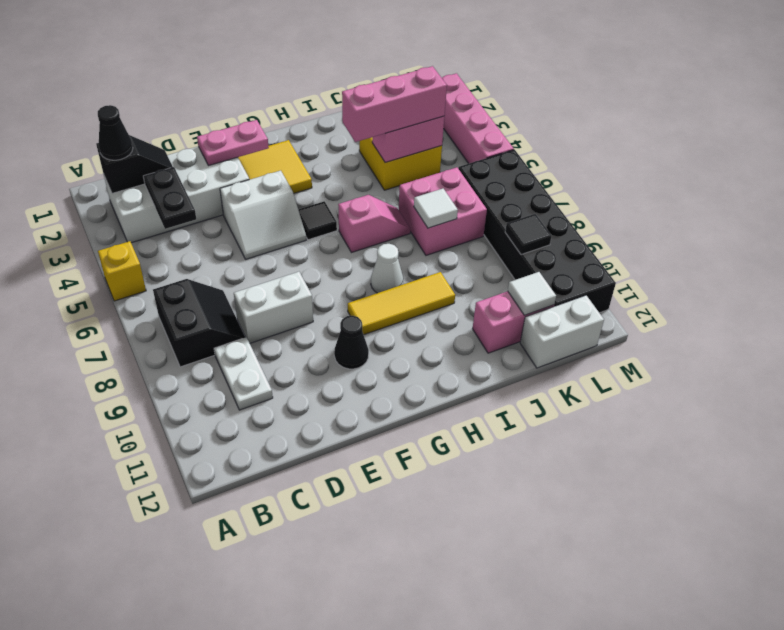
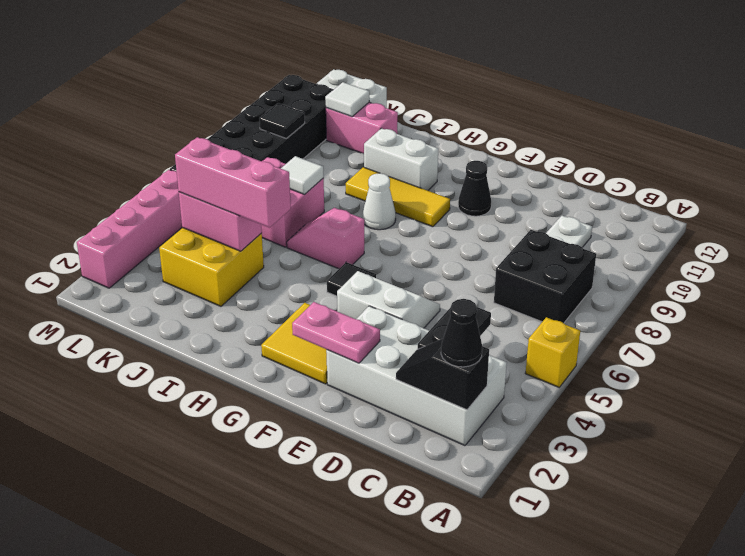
black 2x2 slope [153,279,245,367] -> black 2x2 brick [494,230,596,323]
white 1x2 brick [234,272,313,343] -> white 1x2 brick moved to [364,128,438,191]

